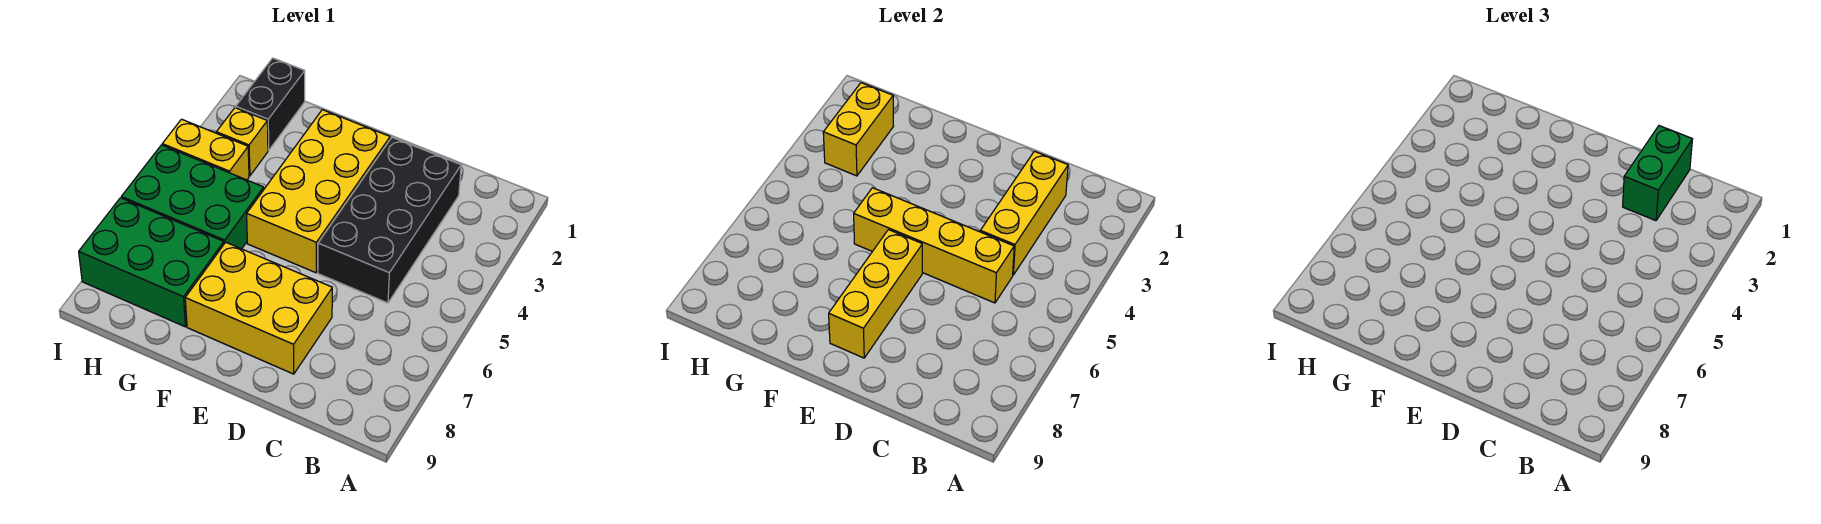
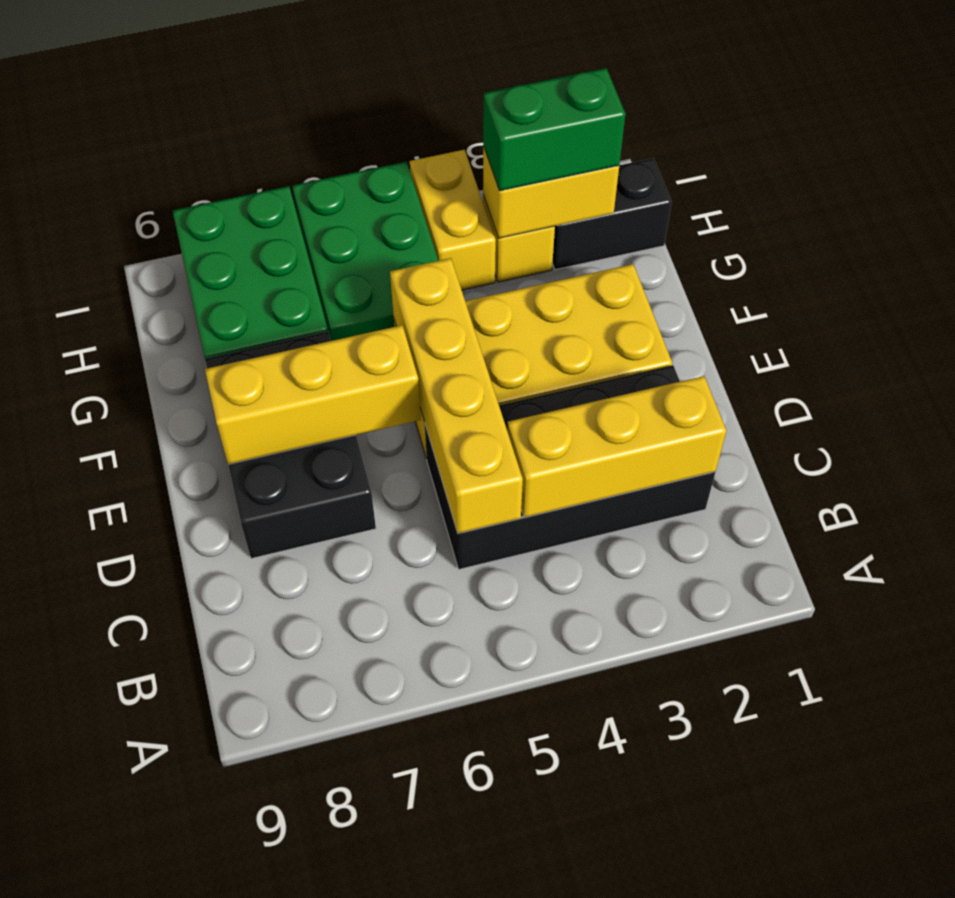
green 1x2 brick [1623,126,1692,221] -> green 1x2 brick moved to [483,68,625,191]
yellow 2x3 brick [185,242,332,374] -> black 2x3 brick [205,332,376,558]

